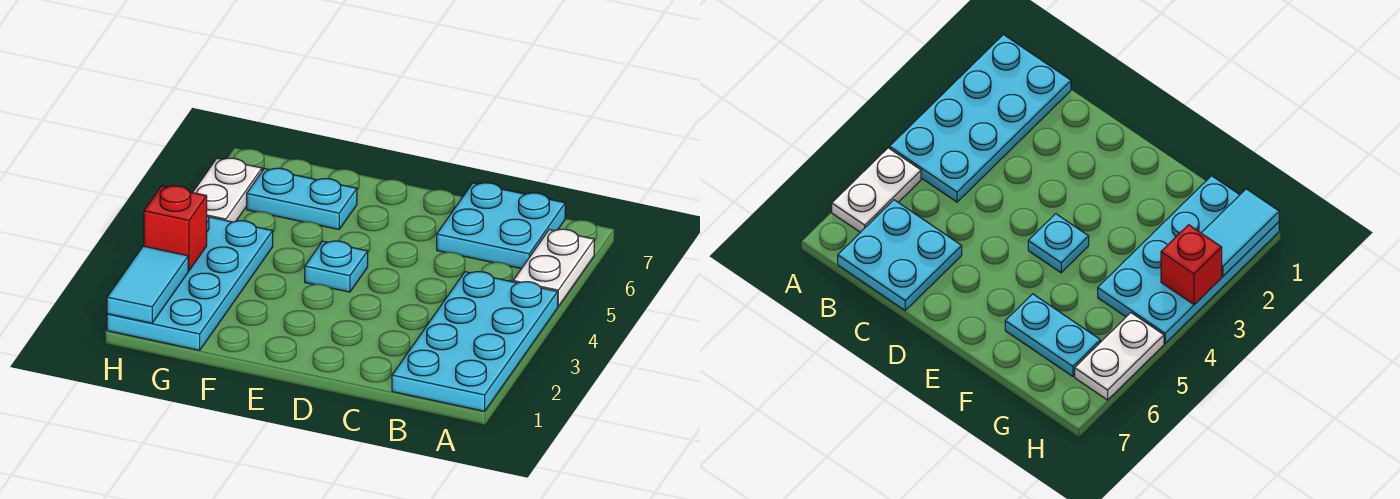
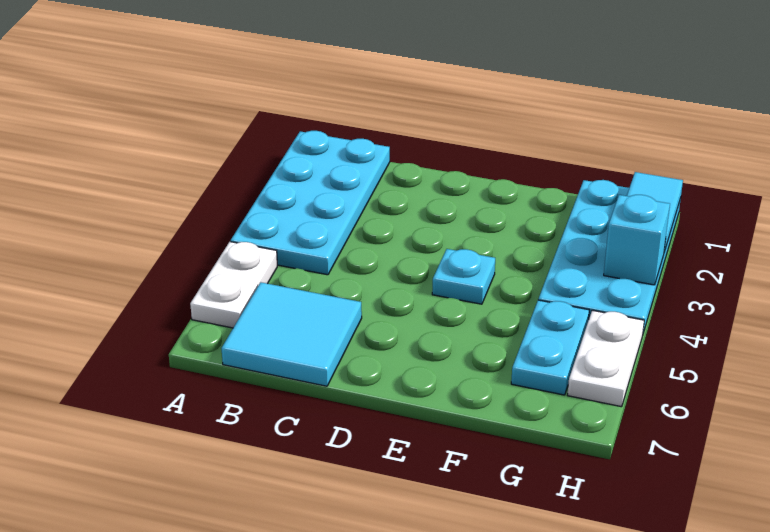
cyan 2x2 plate [437,183,565,269] -> cyan 2x2 tile [221,282,362,386]
cyan 1x2 plate [247,168,357,229] -> cyan 1x2 plate turned to [511,300,589,395]
red 1x1 brick [144,186,207,271] -> cyan 1x1 brick [604,195,670,285]

